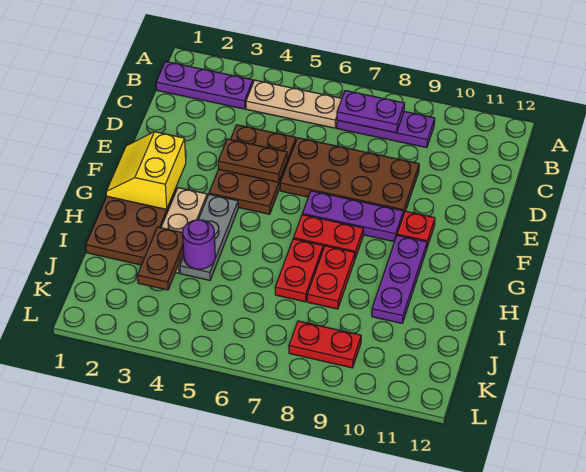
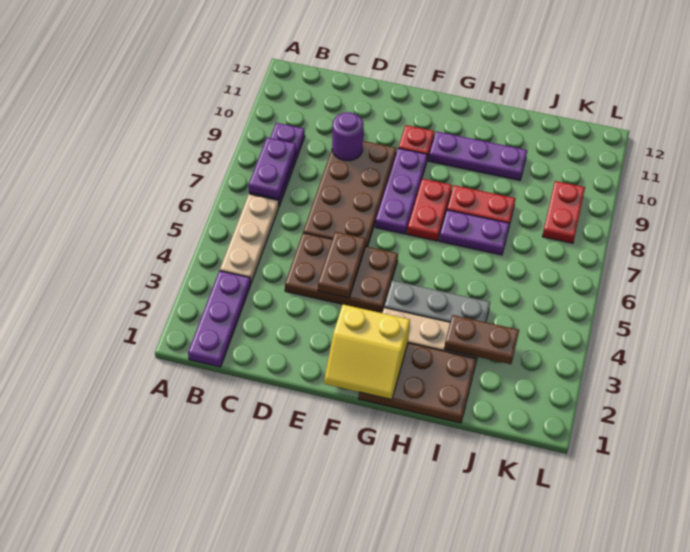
red 1x2 plate [275,239,323,302] -> purple 1x2 plate [439,210,510,255]
purple 1x1 round brick [182,220,215,269] -> purple 1x1 round brick moved to [332,112,364,161]

